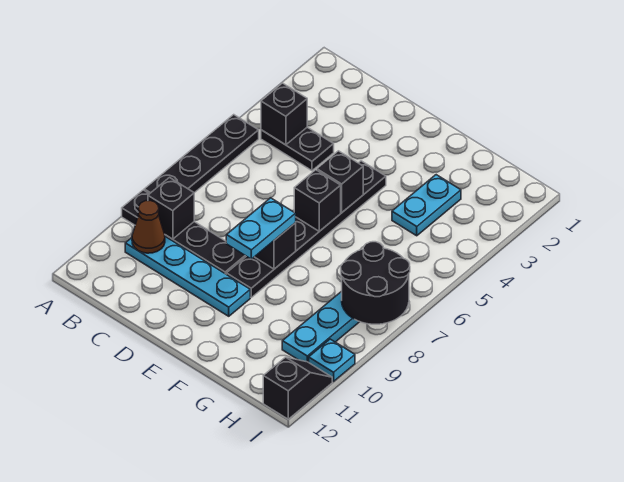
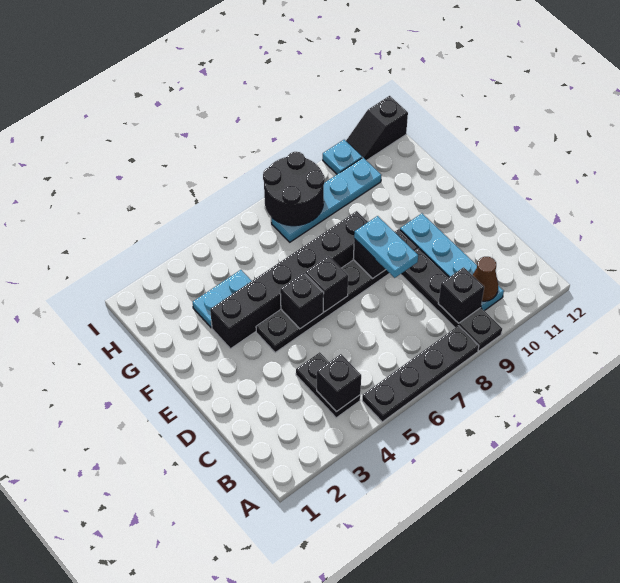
cyan 1x2 plate [226,198,296,259] -> cyan 1x2 plate turned to [354,216,418,278]
none -> black 1x6 brick [210,211,368,349]

